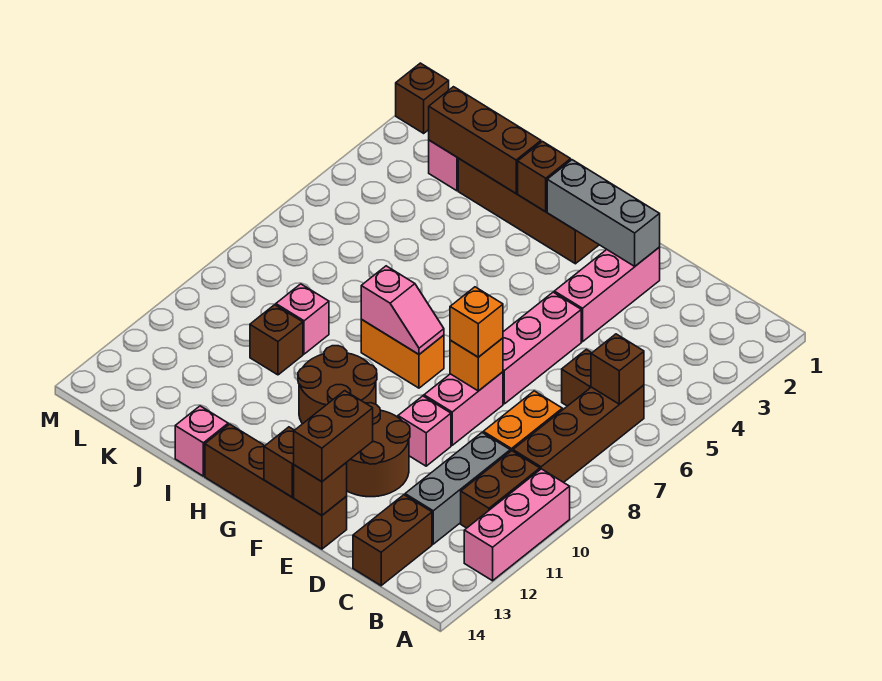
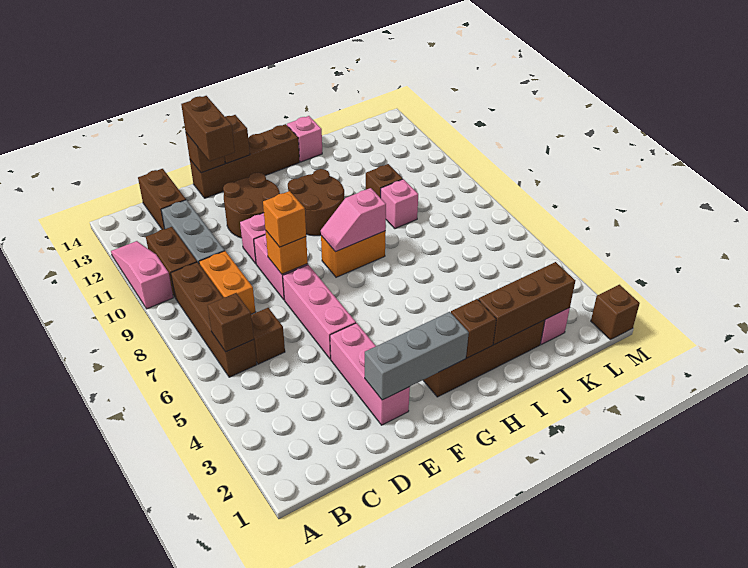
pink 1x3 brick [464,469,570,581] -> pink 1x3 slope [111,241,173,309]

